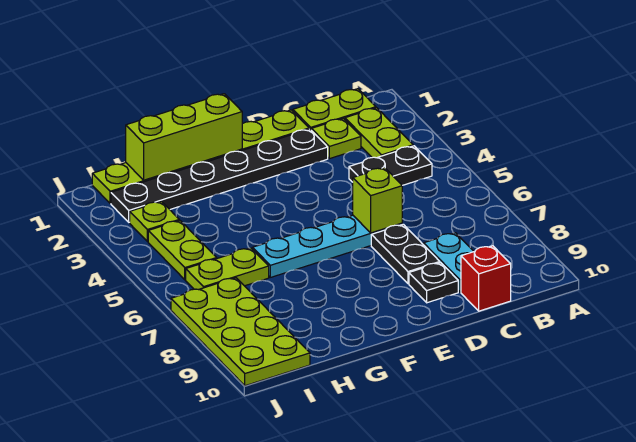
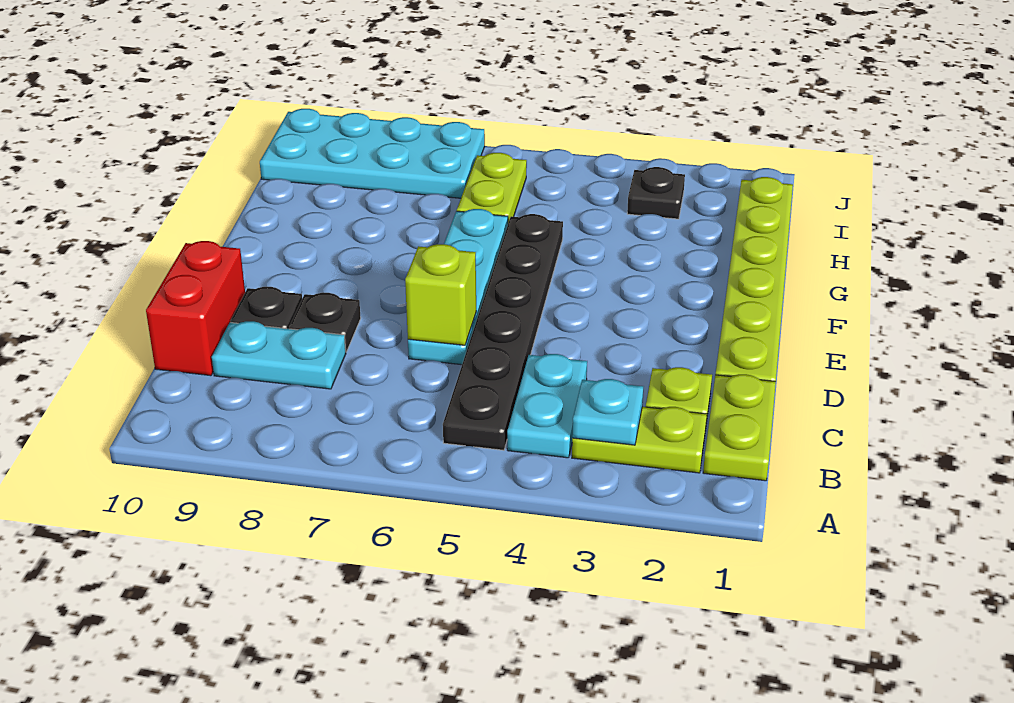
none -> cyan 1x1 plate [572,379,643,445]
black 1x2 plate [349,146,432,185] -> cyan 1x2 plate [507,354,587,458]
red 1x1 brick [461,246,511,311] -> red 1x2 brick [146,241,245,376]
black 1x6 plate [111,129,328,222] -> black 1x6 plate moved to [443,214,563,450]
black 1x2 plate [371,224,440,284] -> black 1x1 plate [289,293,361,352]
lime 1x3 brick [126,94,242,180] -> none
lime 1x1 plate [130,201,179,242] -> black 1x1 plate [627,167,685,219]
lime 1x2 plate [148,220,217,280] -> none
lime 2x4 plate [171,278,310,386] -> cyan 2x4 plate [260,109,485,198]

